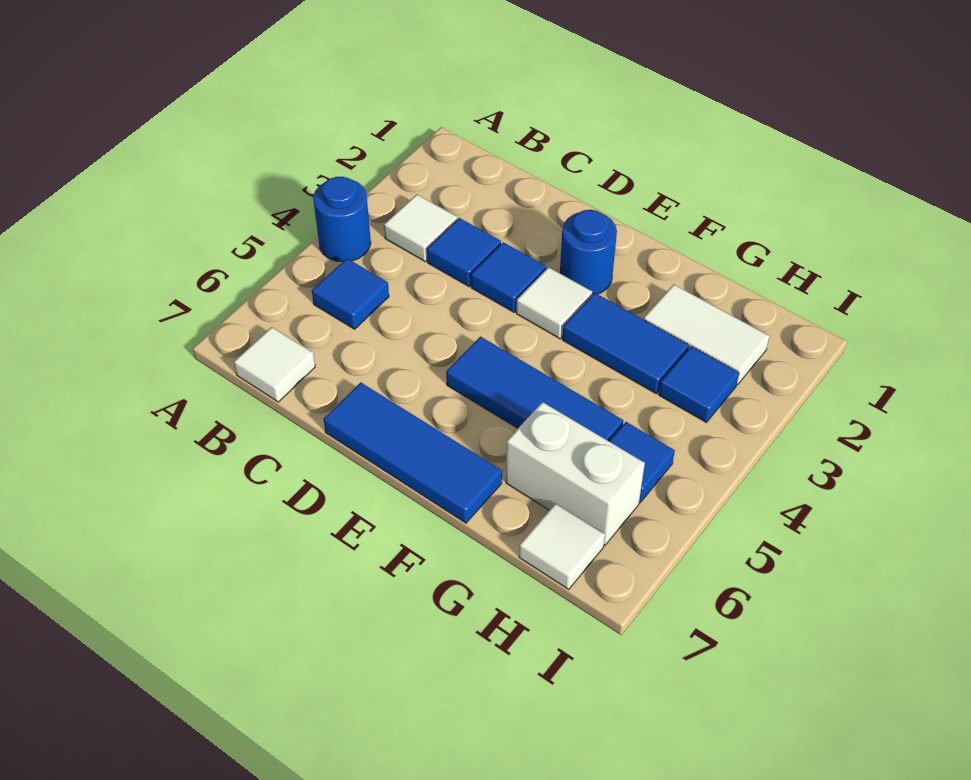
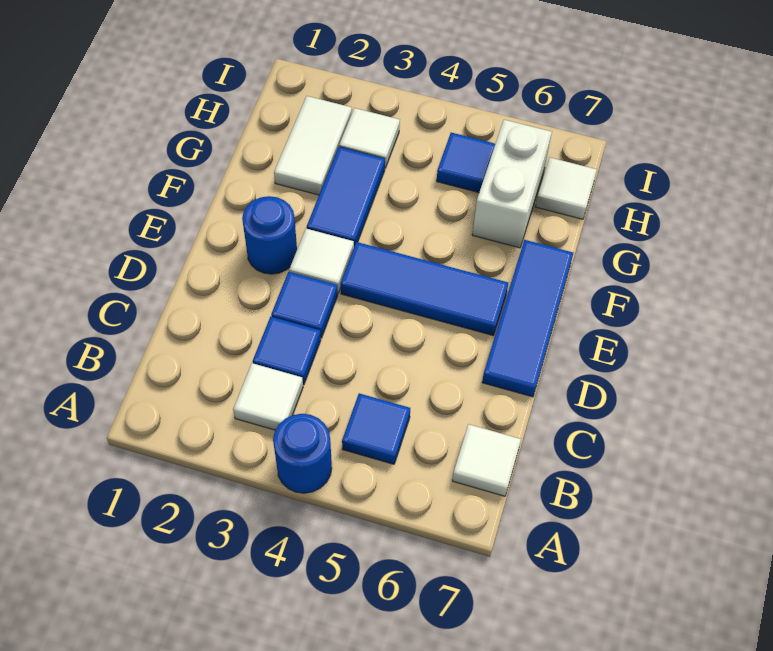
blue 1x3 tile [446,337,623,441] -> blue 1x3 tile turned to [341,242,508,336]
blue 1x1 tile [659,346,739,422] -> white 1x1 tile [339,108,400,168]

